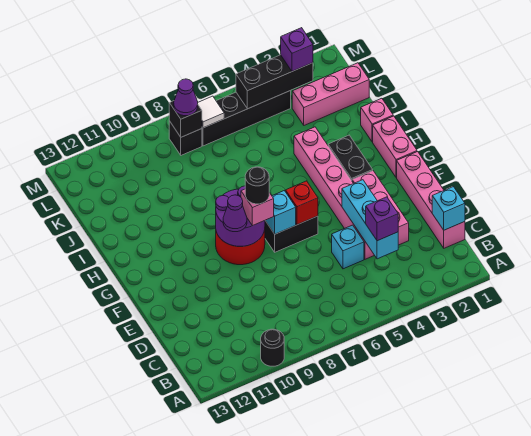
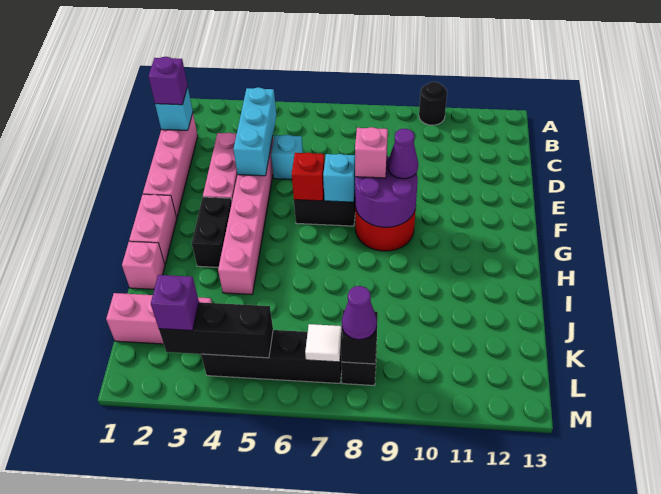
purple 1x1 brick [366,197,398,241] -> purple 1x1 brick moved to [148,57,188,105]
black 1x1 round brick [245,167,269,204] -> none

